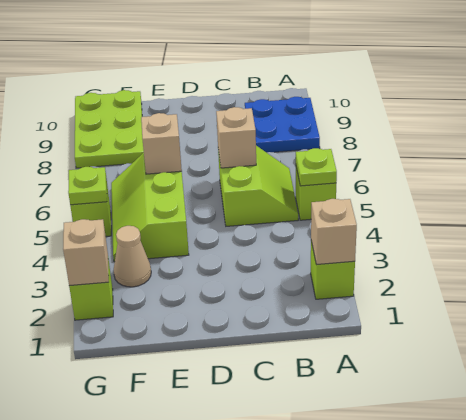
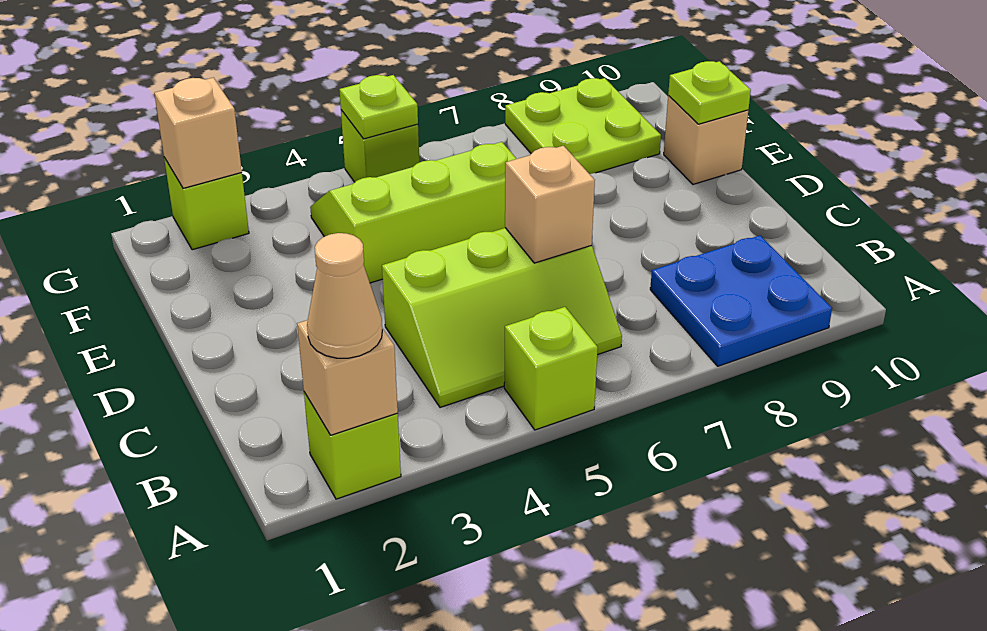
lime 1x1 plate [296,148,337,186] -> lime 1x1 plate moved to [668,61,751,124]
lime 2x2 slope [218,146,298,226] -> lime 2x3 slope [382,228,622,407]
tan 1x1 brick [141,113,182,174] -> tan 1x1 brick moved to [664,96,748,184]
tan 1x1 cone [114,226,151,287] -> tan 1x1 cone moved to [307,233,382,358]
lime 2x3 plate [75,90,144,168] -> lime 2x2 plate [505,78,661,174]

